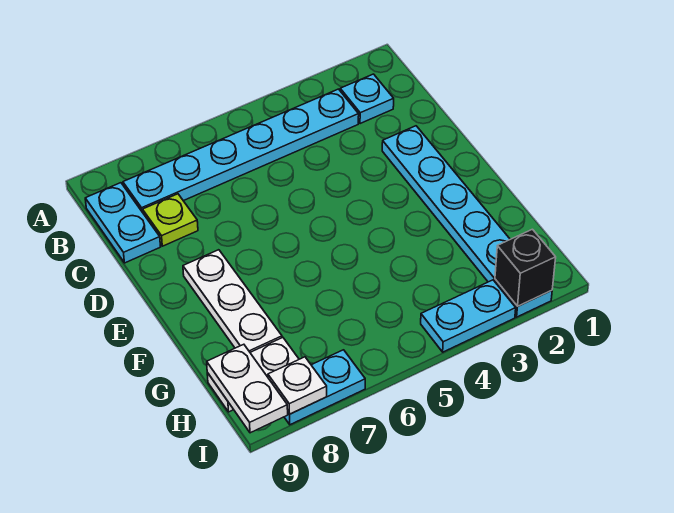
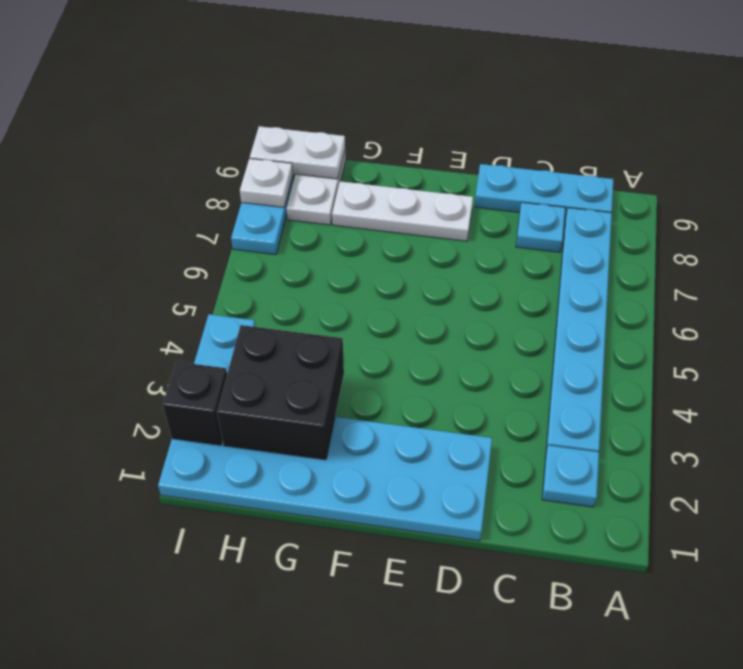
cyan 1x2 plate [85,183,161,263] -> cyan 1x3 plate [474,164,614,218]
lime 1x1 plate [143,194,198,246] -> cyan 1x1 plate [516,202,565,252]
cyan 1x6 plate [382,126,552,317] -> cyan 2x6 plate [158,417,492,541]
none -> black 2x2 brick [217,325,344,460]

